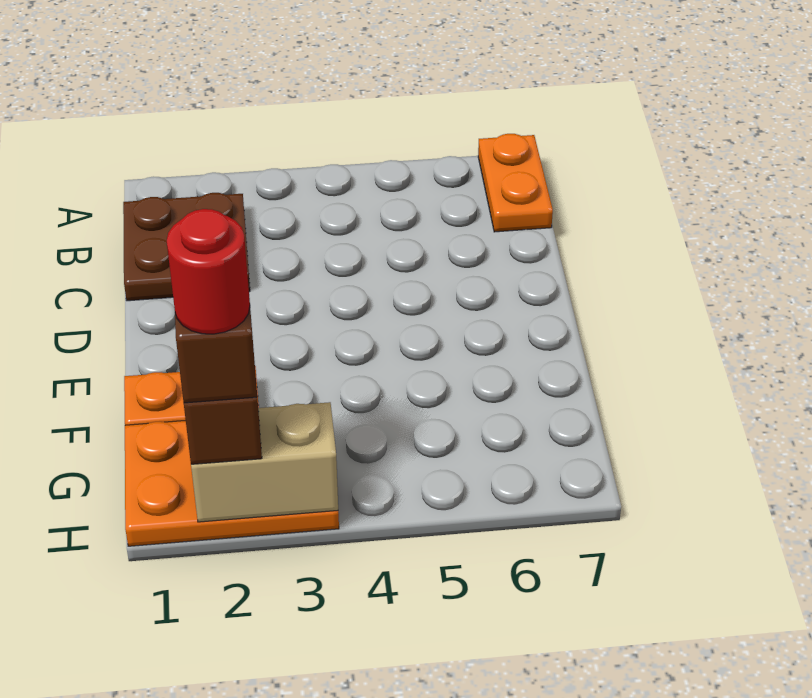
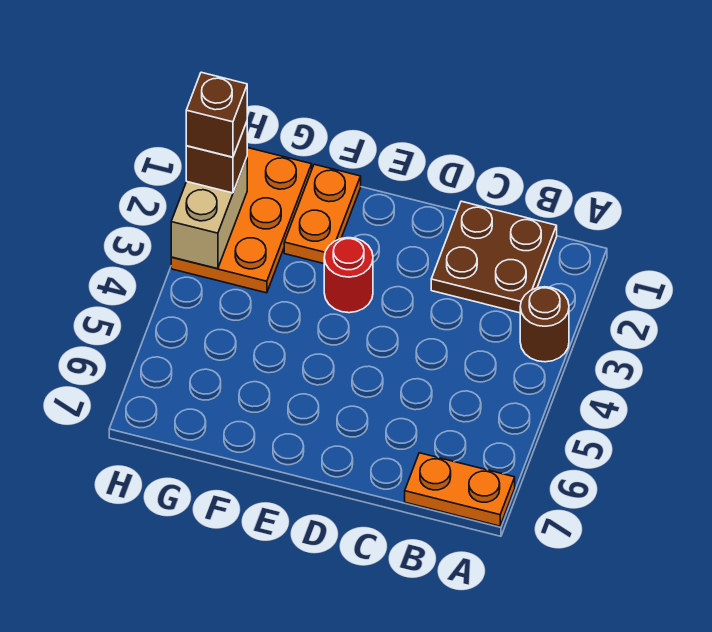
none -> brown 1x1 round brick [520,287,569,362]
red 1x1 round brick [167,209,250,334] -> red 1x1 round brick moved to [324,238,373,313]

